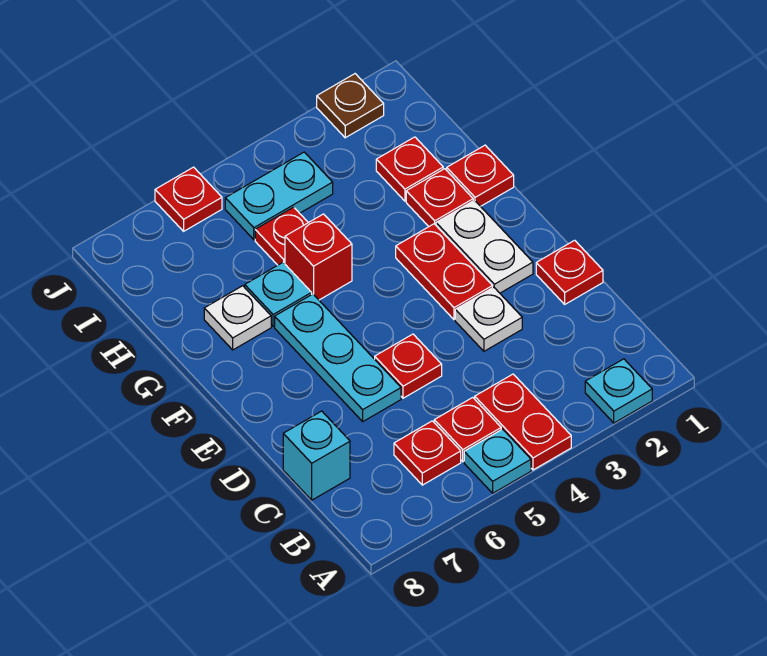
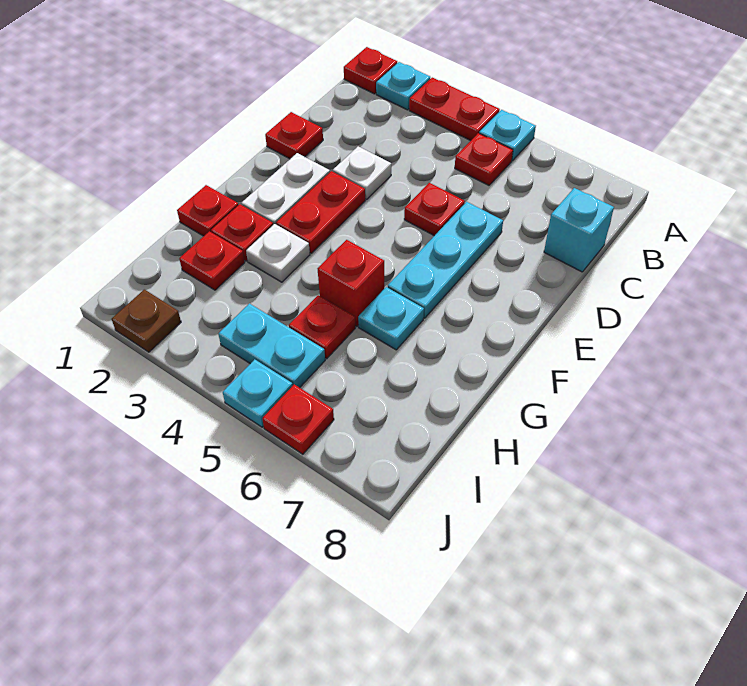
red 1x2 plate [475,374,571,470] -> red 1x2 plate turned to [409,78,500,141]
red 1x1 plate [394,421,461,485] -> red 1x1 plate moved to [344,47,397,94]
white 1x1 plate [204,286,271,350] -> white 1x1 plate moved to [246,224,310,282]
none -> cyan 1x1 plate [223,359,293,427]

